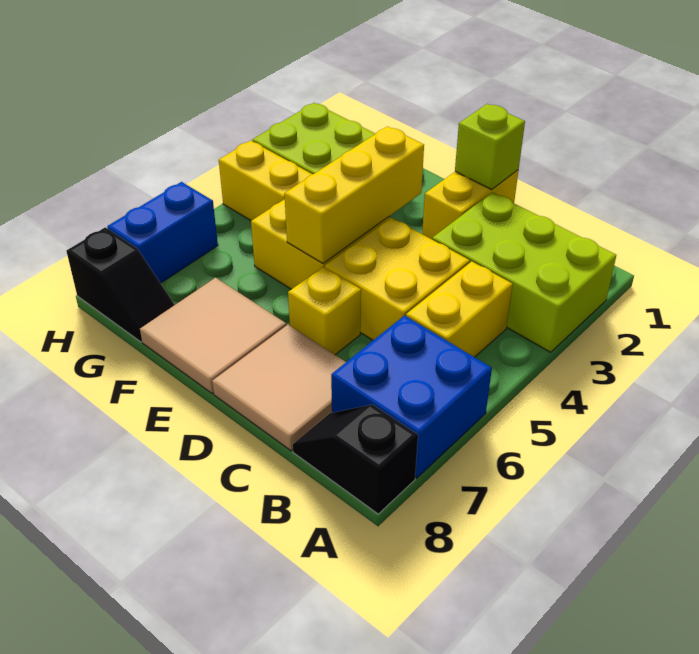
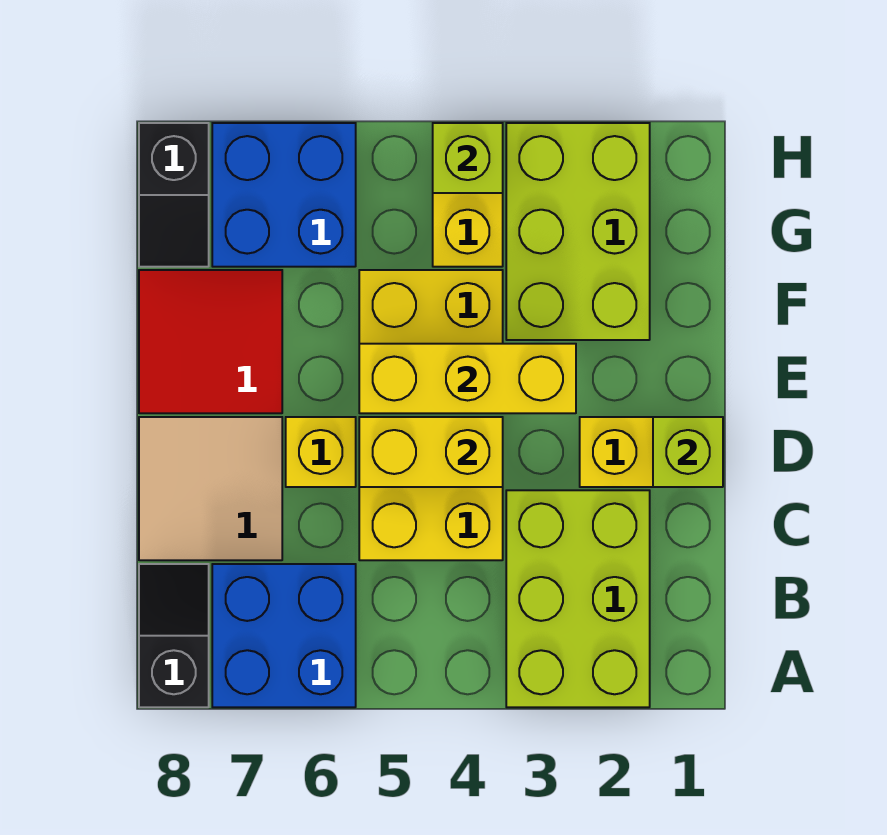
yellow 1x2 brick [406,261,513,357] -> yellow 1x2 brick moved to [359,417,503,487]
tan 2x2 tile [140,278,286,393] -> red 2x2 tile [139,270,282,413]
none -> lime 1x1 brick [433,123,503,193]
blue 1x2 brick [107,182,218,283] -> blue 2x2 brick [212,123,356,267]

